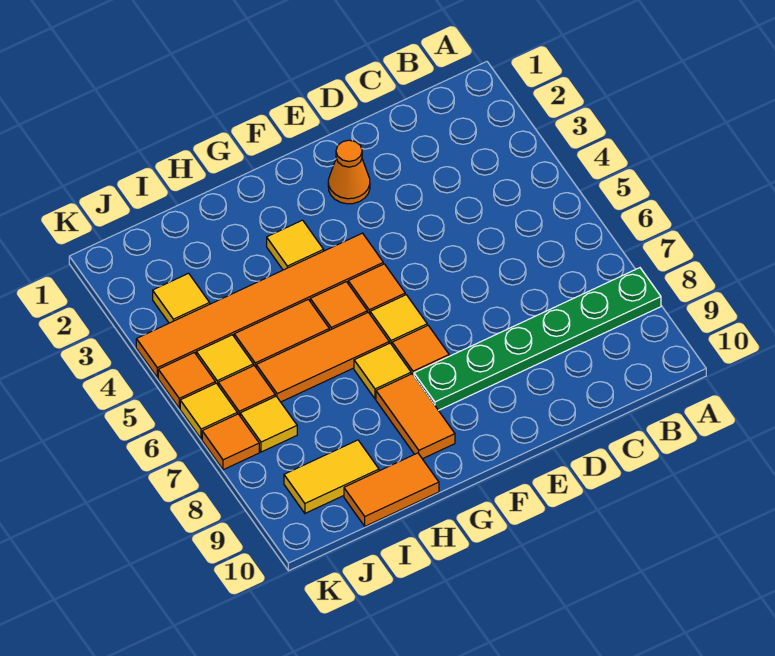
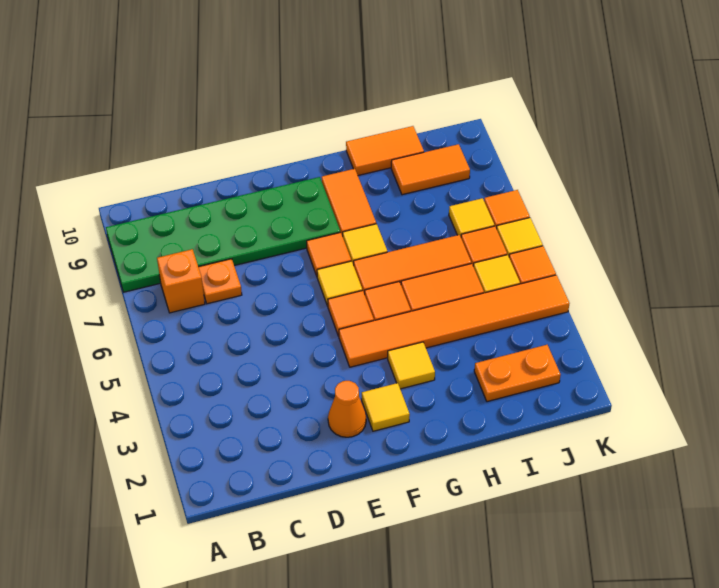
green 1x6 plate [414,268,661,410] -> green 2x6 plate [106,177,340,292]
none -> orange 1x1 brick [157,249,205,313]
none -> orange 1x1 plate [199,259,242,304]
none -> orange 1x2 plate [474,345,561,402]
yellow 1x2 tile [284,440,379,513] -> orange 1x2 tile [391,144,470,195]
yellow 1x1 tile [153,273,210,323] -> yellow 1x1 tile moved to [362,383,410,431]

